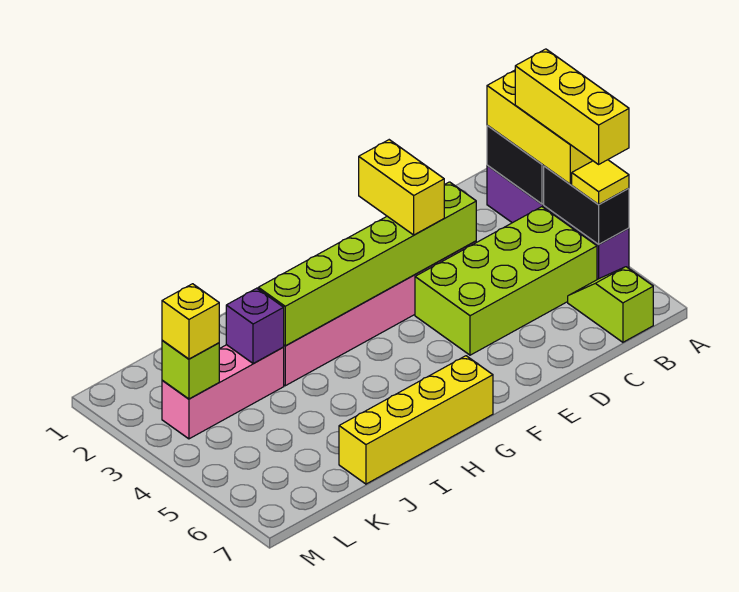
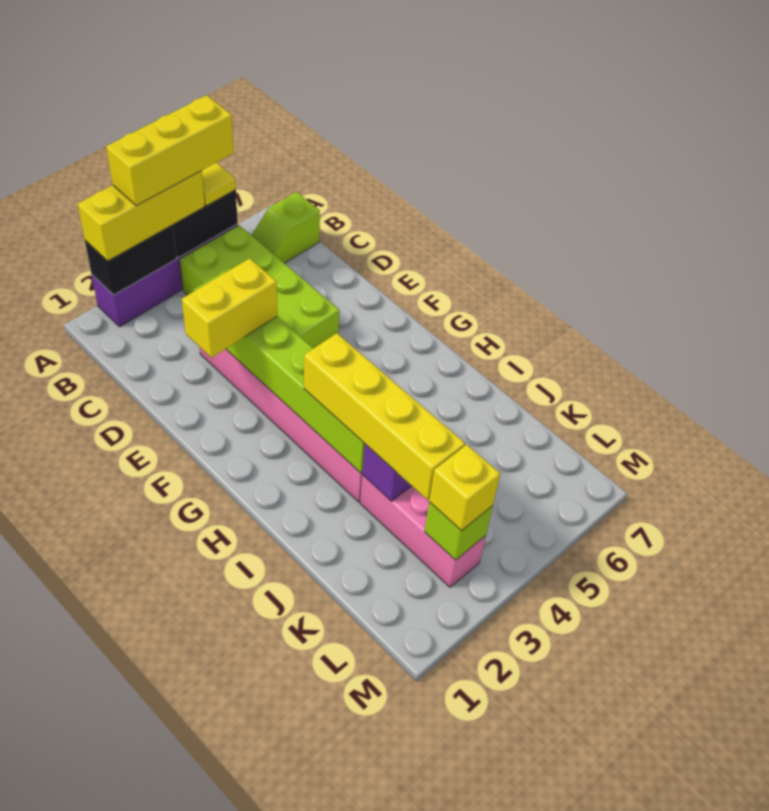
yellow 1x4 brick [339,356,493,484] -> yellow 1x4 brick moved to [304,333,465,500]

